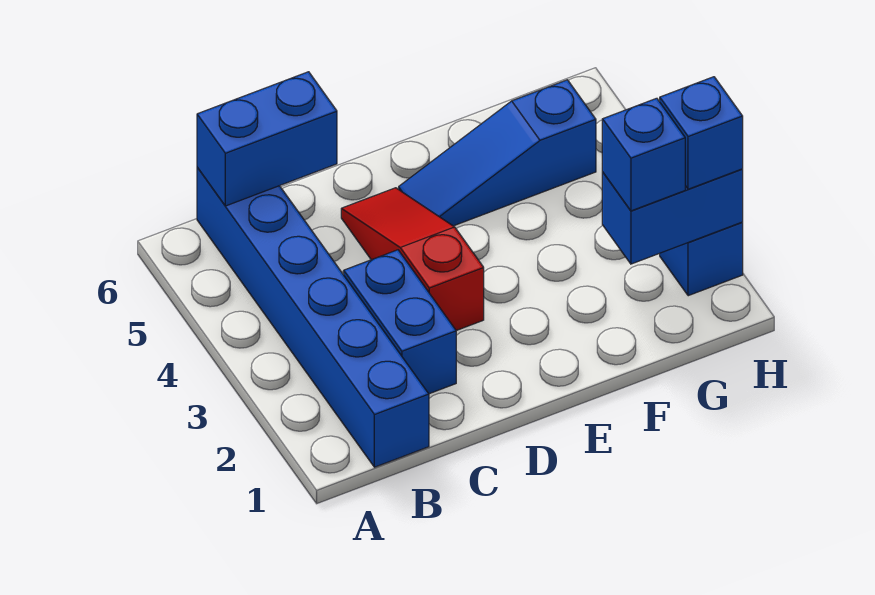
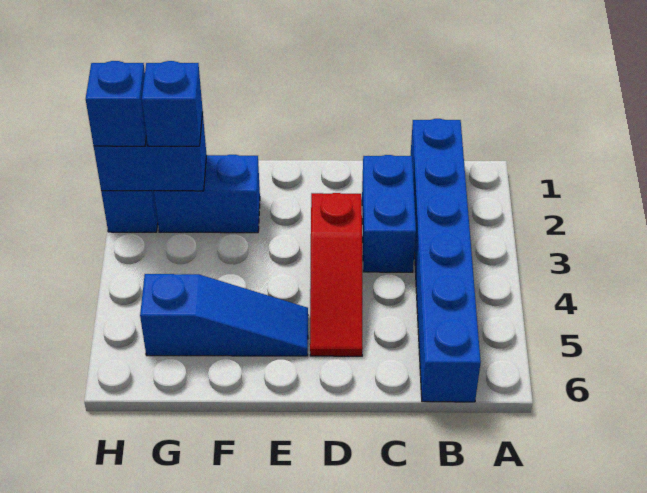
blue 1x2 brick [197,72,337,206] -> blue 1x2 brick moved to [154,155,260,233]

